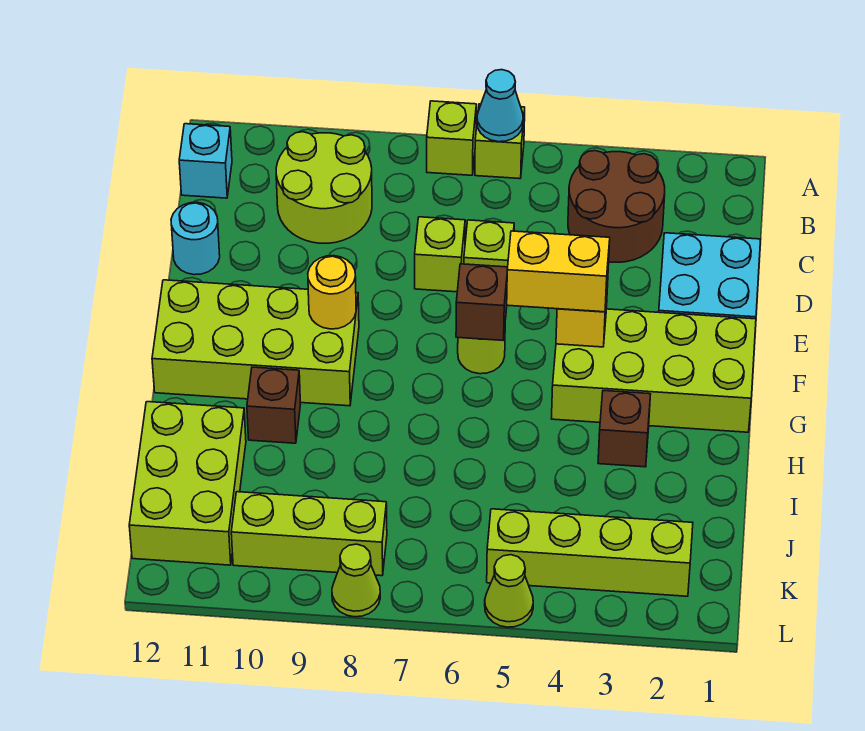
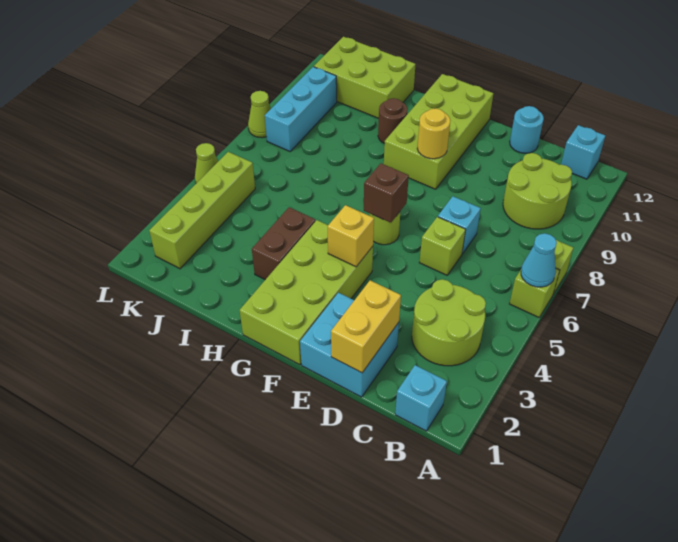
none -> cyan 1x1 brick [395,365,447,431]
brown 2x2 round brick [568,151,665,262] -> lime 2x2 round brick [412,279,486,366]
lime 1x1 brick [415,217,465,292] -> cyan 1x1 brick [438,196,481,254]
yellow 1x2 brick [507,231,610,312] -> yellow 1x2 brick moved to [331,280,401,373]
brown 1x1 brick [598,391,650,467] -> brown 1x2 brick [252,207,315,280]
brown 1x1 brick [247,367,300,443] -> brown 1x1 round brick [378,98,408,144]
lime 1x3 brick [231,492,387,576] -> cyan 1x3 brick [265,67,337,151]

